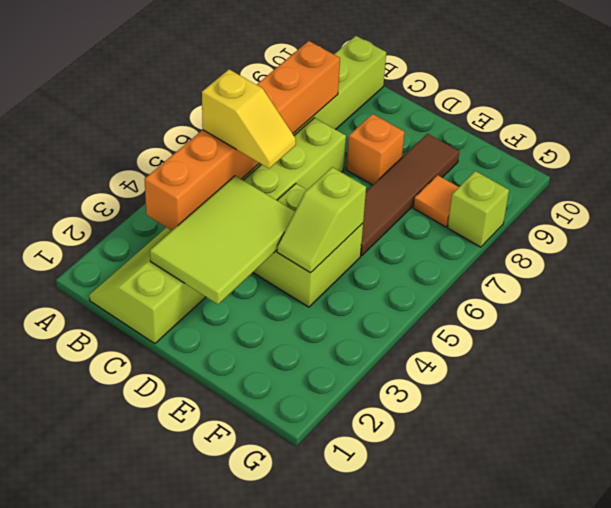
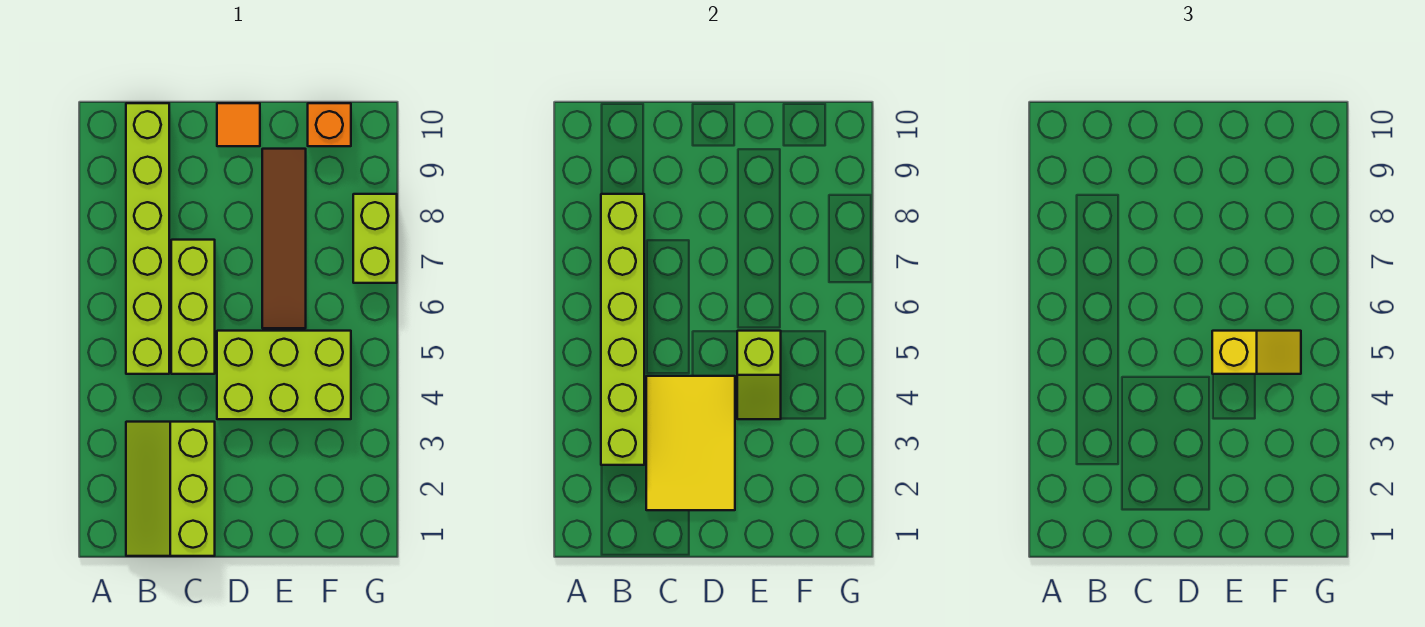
orange 1x6 brick [144,41,340,231] -> lime 1x6 brick [601,194,644,465]
yellow 1x2 slope [202,70,296,168] -> yellow 1x2 slope moved to [1212,331,1301,374]
lime 2x3 tile [150,176,295,304] -> yellow 2x3 tile [646,376,735,510]
lime 2x2 brick [253,184,363,307] -> lime 2x3 brick [217,331,351,419]
orange 1x1 brick [346,114,404,185] -> orange 1x1 brick moved to [308,103,351,146]
orange 1x1 tile [413,175,459,227] -> orange 1x1 tile moved to [217,103,260,146]
lime 1x1 brick [448,171,509,247] -> lime 1x2 brick [353,194,397,283]

